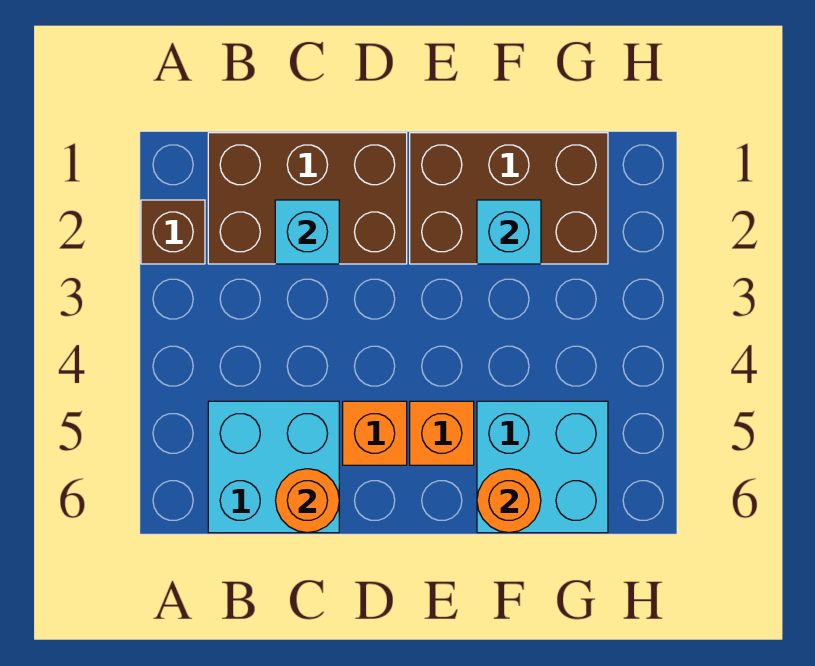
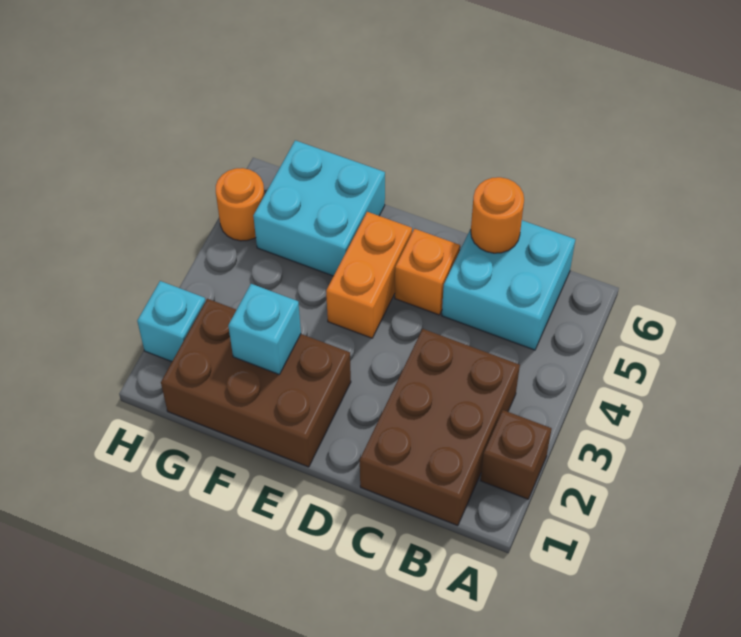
brown 2x3 brick [208,133,407,264] -> brown 2x3 brick turned to [360,329,520,526]
cyan 1x1 brick [275,200,339,264] -> cyan 1x1 brick moved to [137,281,206,362]
orange 1x1 brick [410,401,474,465] -> orange 1x2 brick [326,212,412,338]
orange 1x1 round brick [477,469,541,533] -> orange 1x1 round brick moved to [216,168,264,241]

